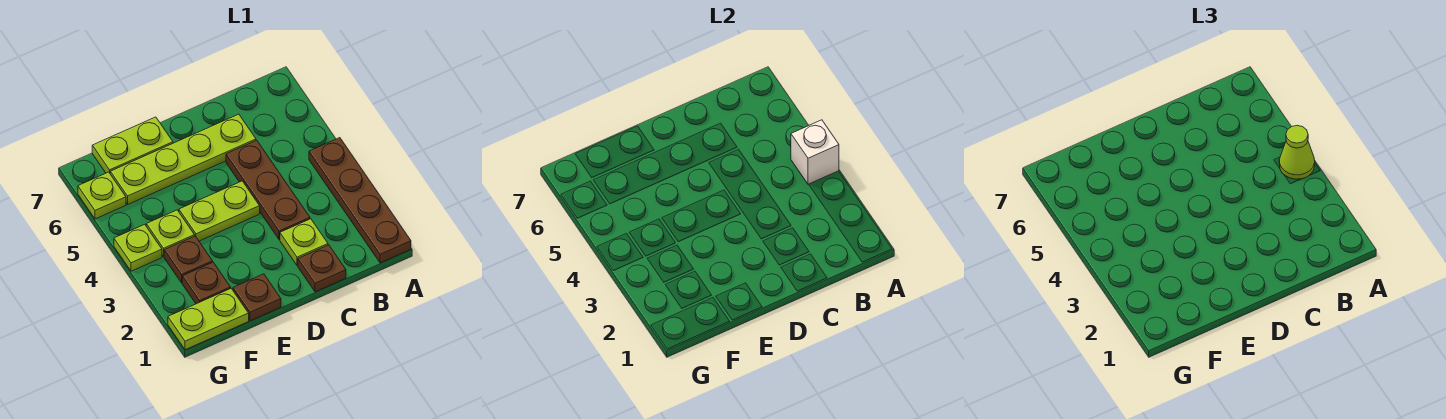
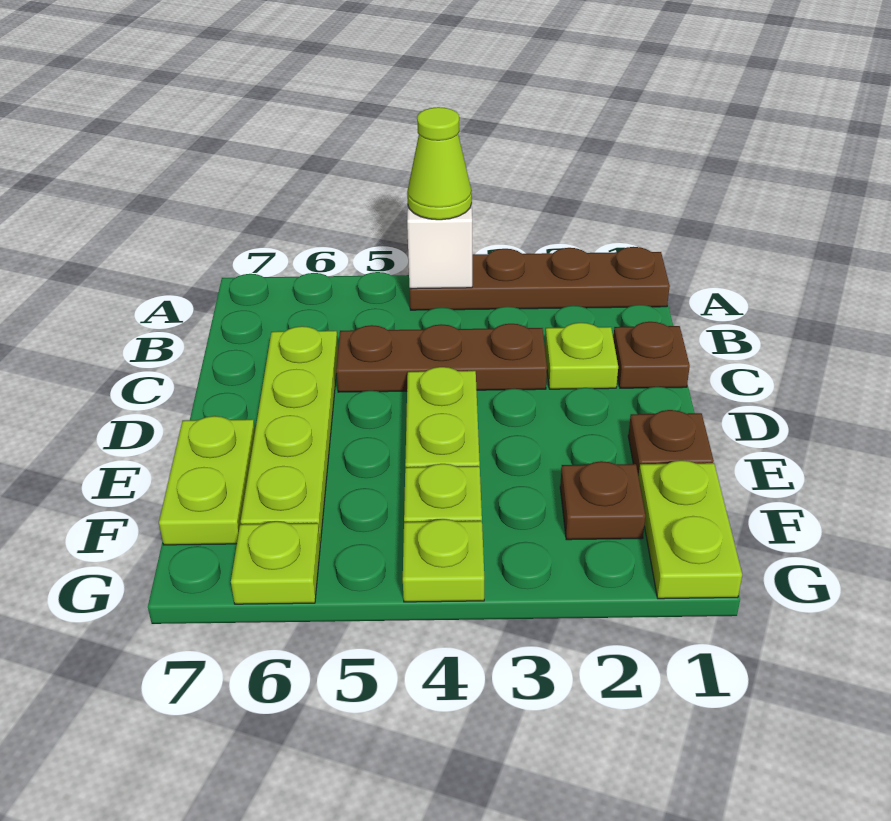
brown 1x1 plate [164,236,213,283] -> none

